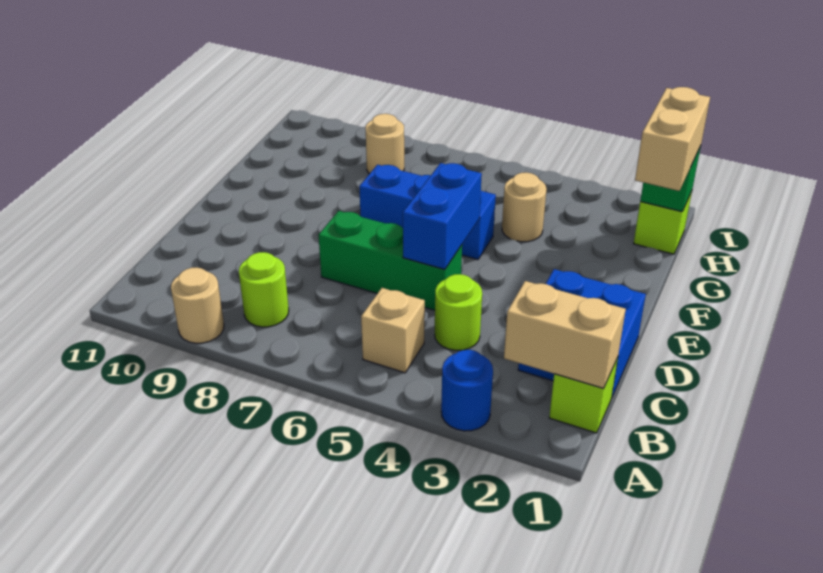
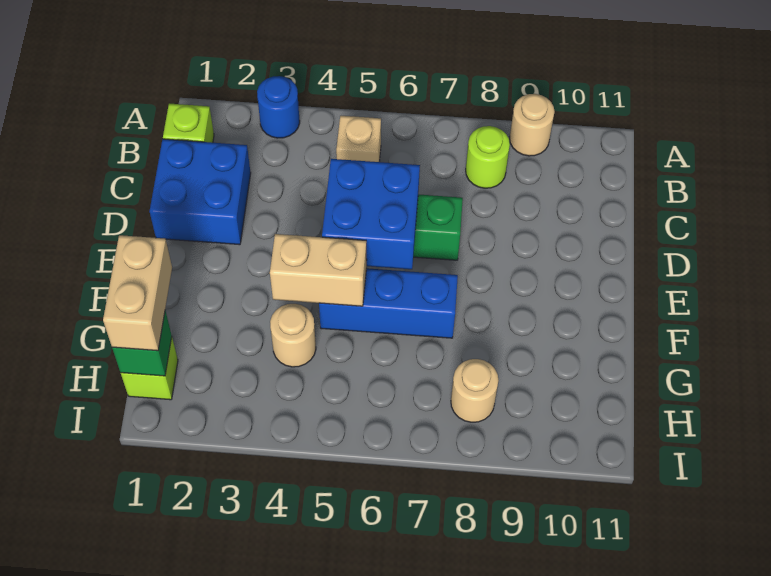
tan 1x2 brick [504,281,626,388] -> tan 1x2 brick moved to [270,234,367,306]
lime 1x1 round brick [435,274,482,351] -> none
blue 1x2 brick [403,163,482,269] -> blue 2x2 brick [322,159,420,269]

